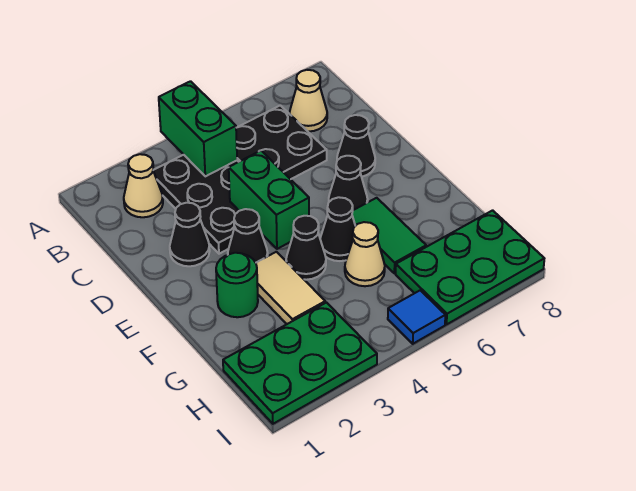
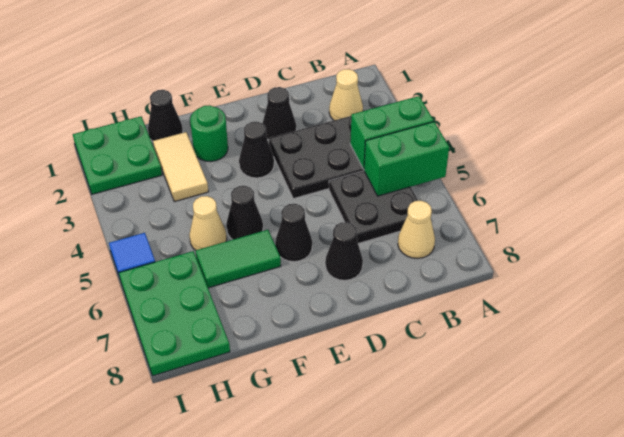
green 1x2 brick [229,151,309,249] -> green 1x2 brick moved to [364,122,449,196]
tan 1x2 tile [256,252,325,324] -> tan 1x2 tile turned to [153,132,208,202]
black 1x1 cone [286,216,326,280] -> black 1x1 cone moved to [148,90,183,141]
green 2x3 plate [223,303,377,424] -> green 2x2 plate [73,117,162,194]

